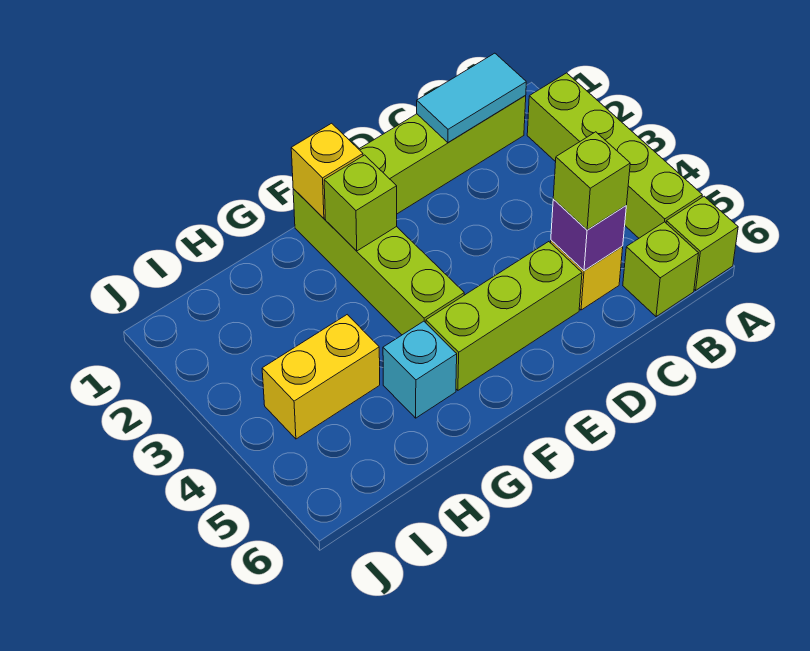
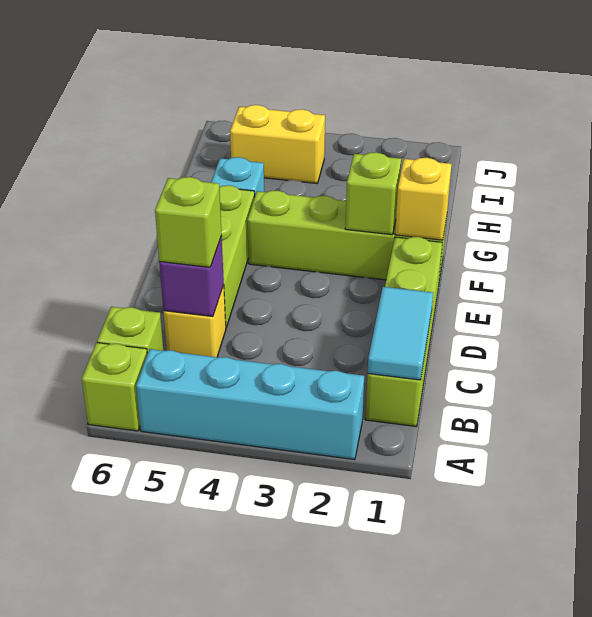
lime 1x4 brick [527,73,702,238] -> cyan 1x4 brick [136,349,364,460]
yellow 1x2 brick [262,315,380,439] -> yellow 1x2 brick turned to [230,105,325,183]

